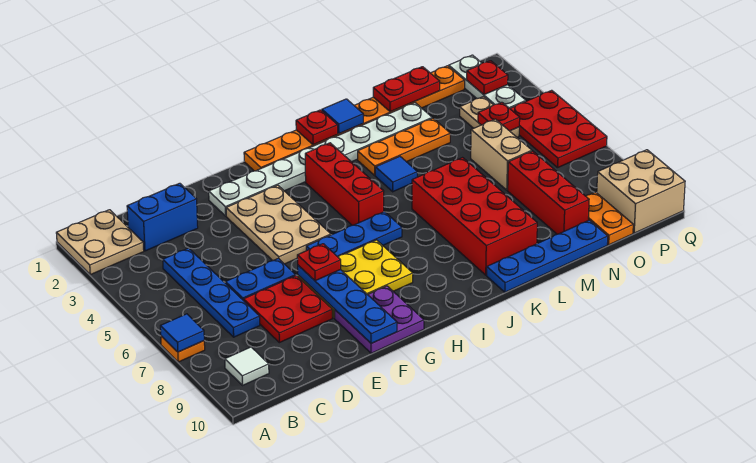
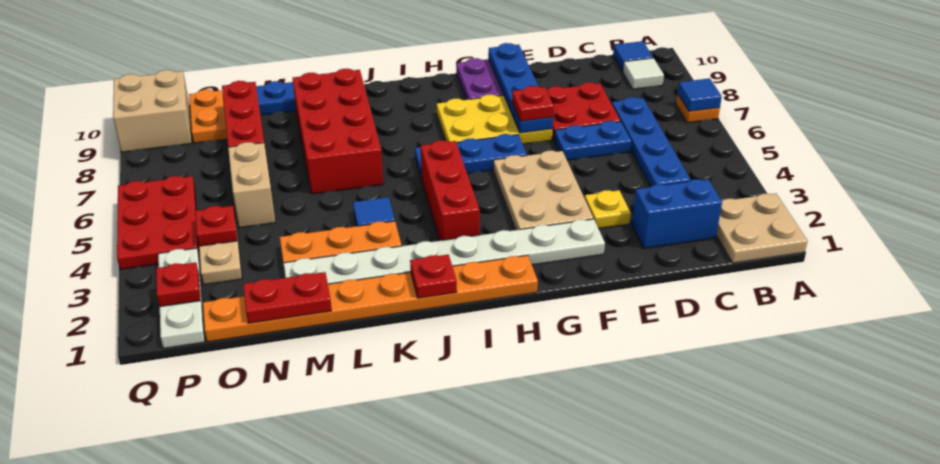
none -> yellow 1x1 plate [585,190,631,228]
blue 1x1 tile [322,99,363,134] -> blue 1x1 tile moved to [613,41,653,71]

